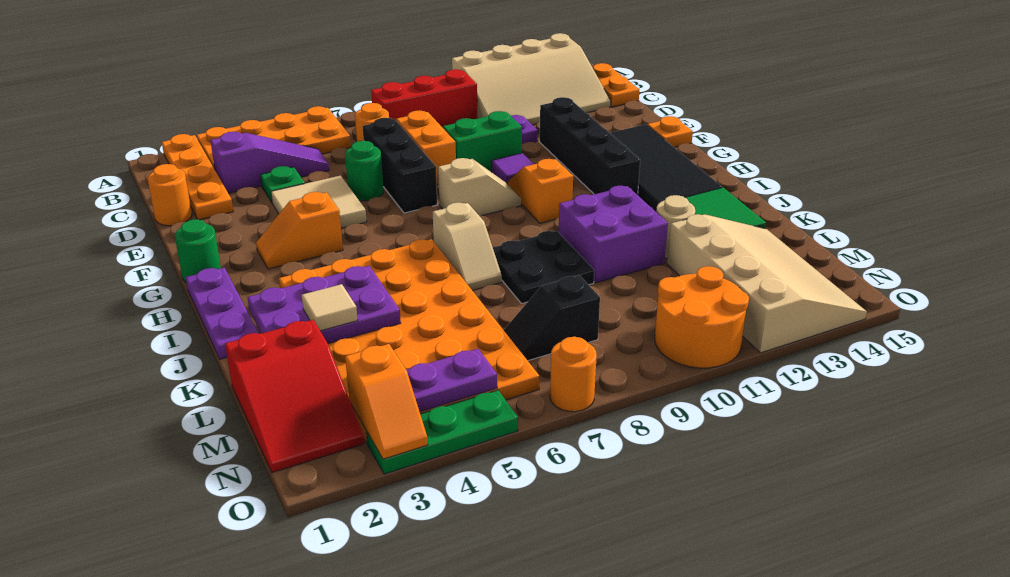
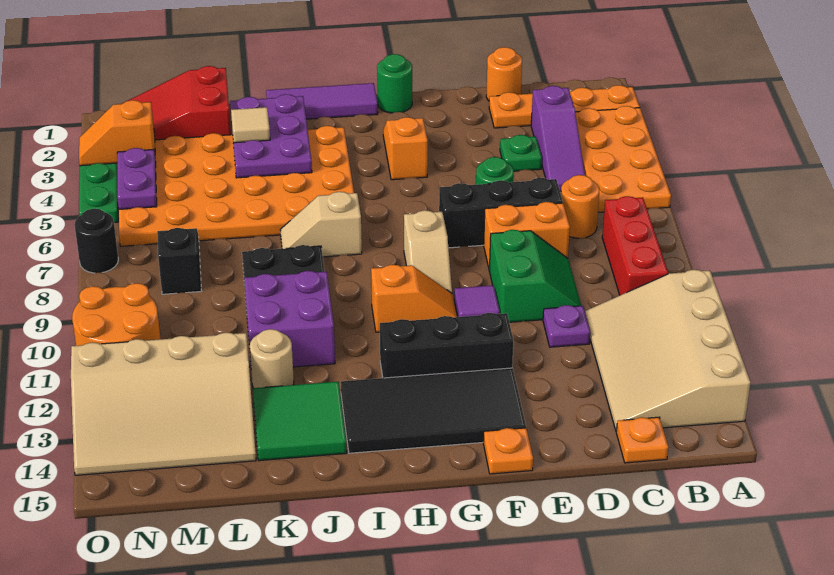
orange 1x2 plate [593,63,639,107] -> orange 1x1 plate [616,417,668,463]
tan 2x2 tile [271,176,367,228] -> none
black 1x4 brick [540,97,640,195] -> black 1x3 brick [380,313,513,378]
purple 1x3 plate [185,268,259,359] -> purple 1x3 tile [266,83,378,119]
orange 1x1 round brick [550,337,597,412] -> black 1x1 round brick [74,209,118,273]

